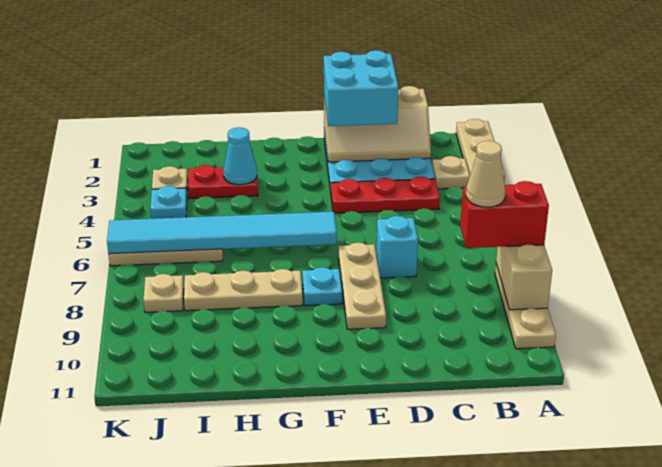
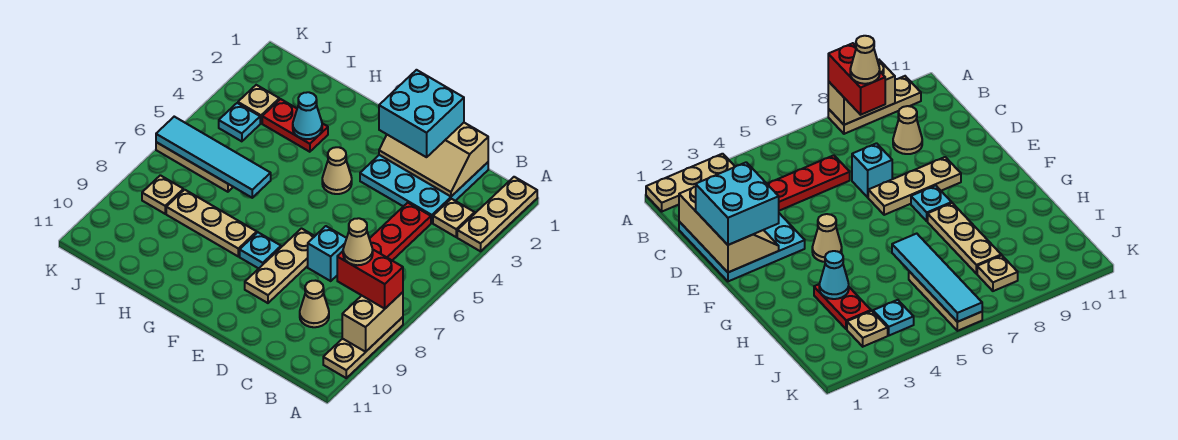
red 1x3 plate [331,176,440,213] -> red 1x3 plate turned to [370,203,431,260]
none -> tan 1x1 cone [300,281,329,327]
none -> tan 1x1 cone [322,147,352,194]
cyan 1x6 tile [107,212,337,254] -> cyan 1x4 tile [156,117,271,198]

